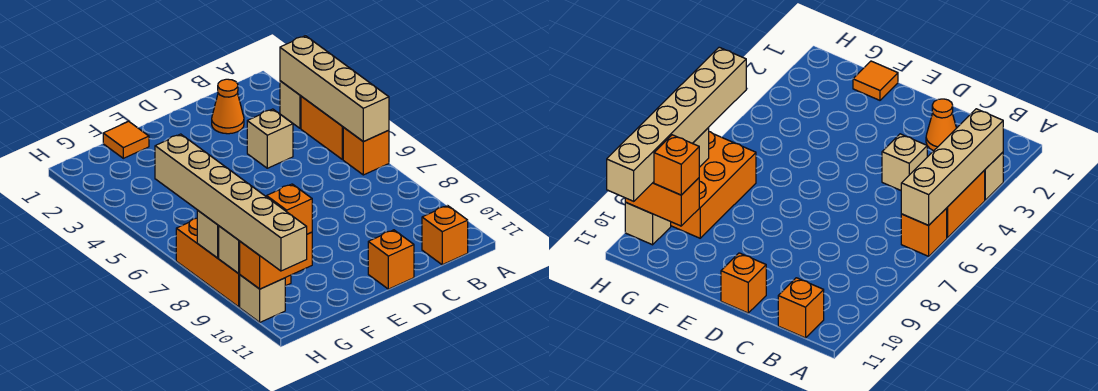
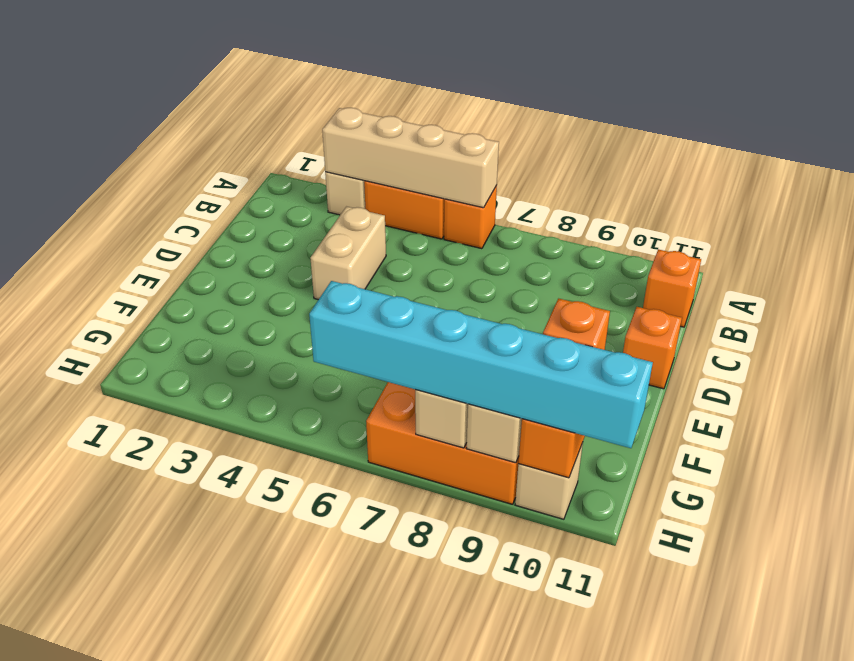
orange 1x1 cone [212,79,244,134] -> none
tan 1x1 brick [247,109,293,168] -> tan 1x2 brick [310,207,386,300]
orange 1x1 tile [103,121,149,158] -> none
tan 1x6 brick [155,134,307,271] -> cyan 1x6 brick [309,281,653,448]

